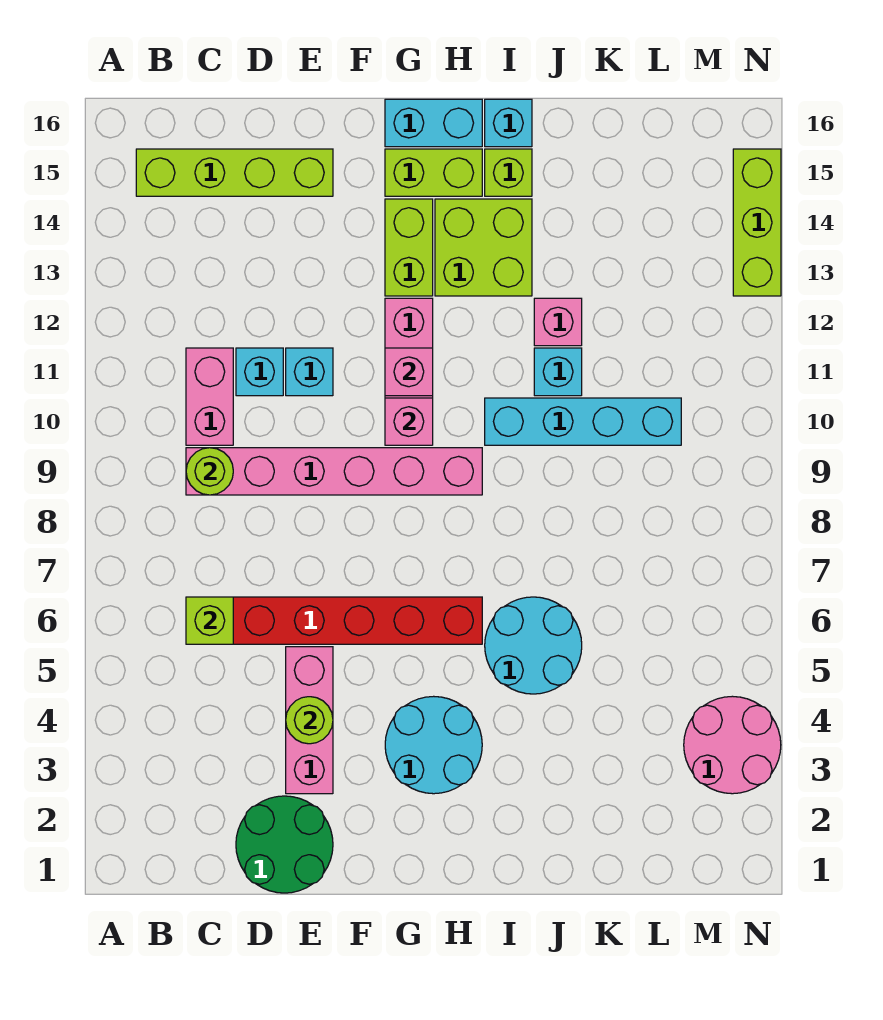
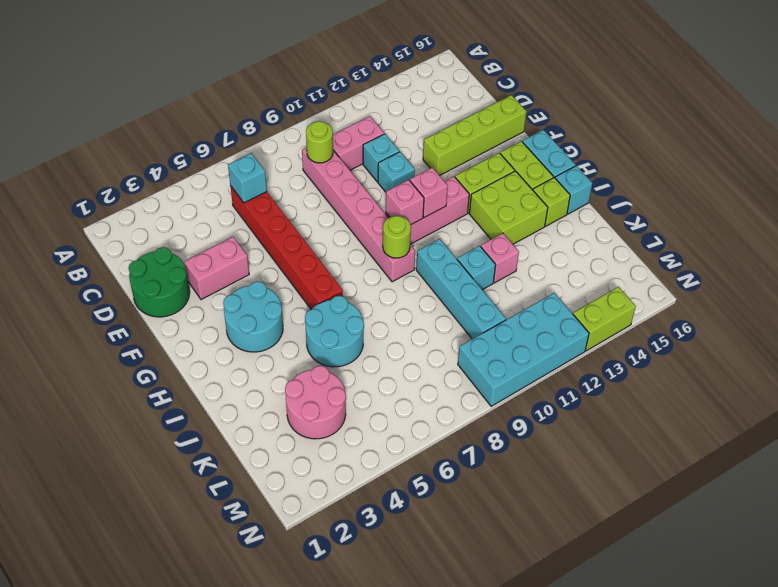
lime 1x4 brick [136,149,333,196] -> lime 1x4 brick turned to [423,95,527,176]
lime 1x1 brick [186,597,233,644] -> cyan 1x1 brick [228,153,267,203]
pink 1x3 brick [286,647,333,794] -> pink 1x2 brick [185,237,249,300]
lime 1x1 round brick [286,697,333,744] -> lime 1x1 round brick moved to [383,216,411,258]
pink 2x2 round brick [684,696,781,794] -> pink 2x2 round brick moved to [285,366,346,439]
none -> cyan 2x4 brick [458,293,589,406]
lime 1x3 brick [733,149,781,296] -> lime 1x2 brick [573,287,636,351]

